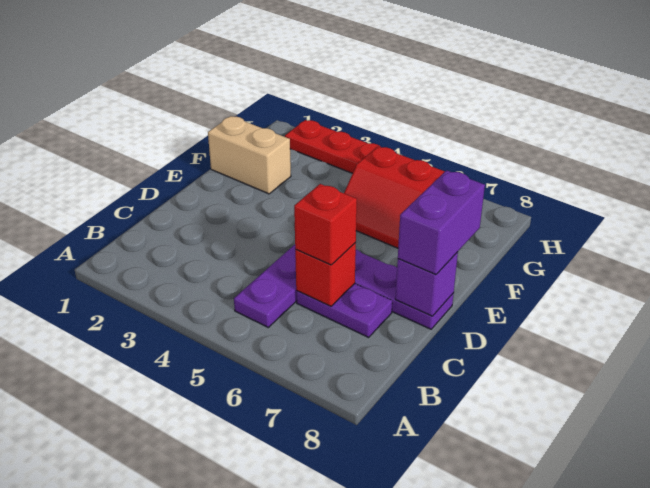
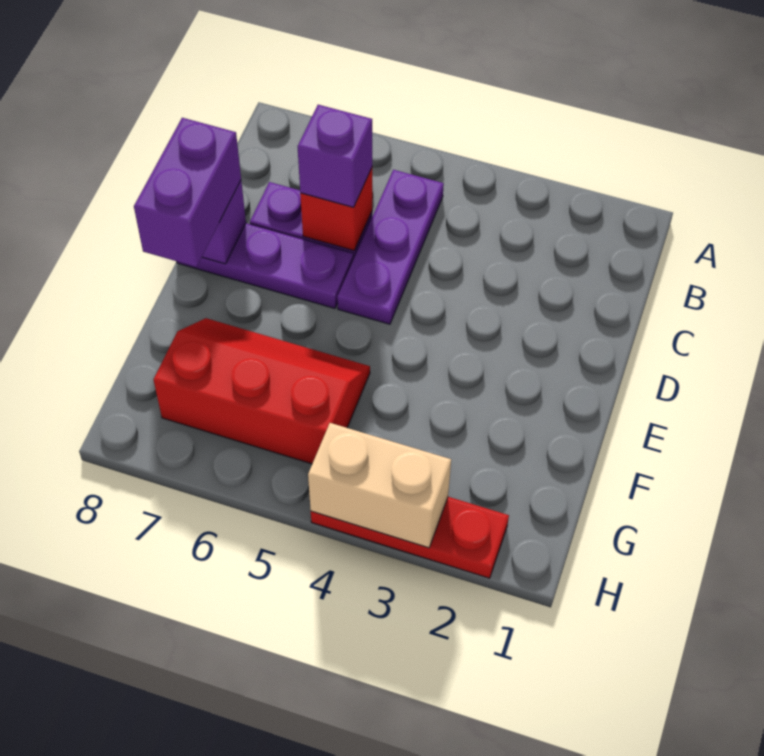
red 1x1 brick [294,184,357,265] -> purple 1x1 brick [297,105,372,207]
tan 1x2 brick [208,116,291,194] -> tan 1x2 brick moved to [308,423,451,548]

